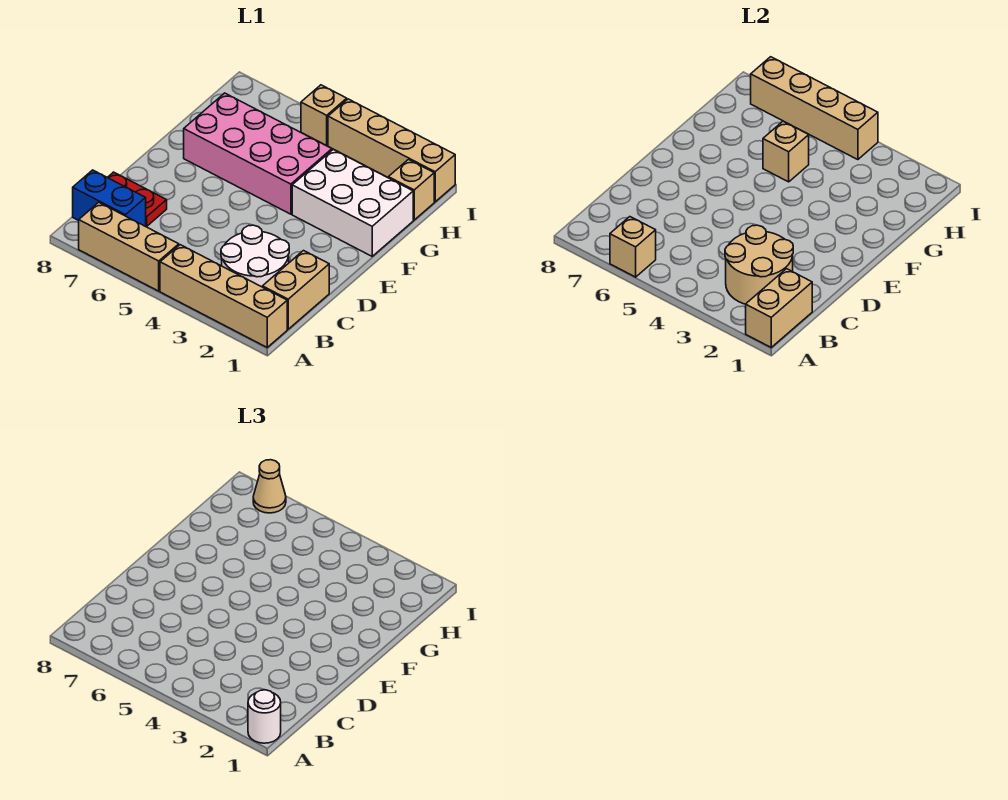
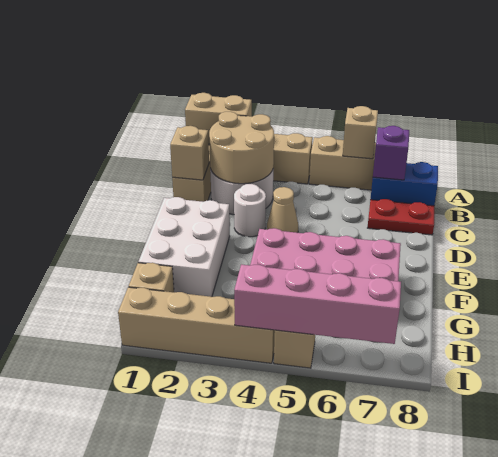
tan 1x2 brick [746,269,812,347] -> tan 1x2 brick turned to [185,93,252,144]
white 1x1 round brick [248,690,281,743] -> white 1x1 round brick moved to [234,184,266,237]
none -> purple 1x1 brick [373,126,409,180]
white 2x3 brick [292,149,413,256] -> white 2x3 brick turned to [138,197,230,297]
tan 1x1 brick [763,121,809,182] -> tan 1x1 brick moved to [170,126,209,180]
tan 1x4 brick [751,57,878,160] -> pink 1x4 brick [234,264,401,344]
tan 1x1 cone [253,460,286,513] -> tan 1x1 cone moved to [267,187,298,233]

